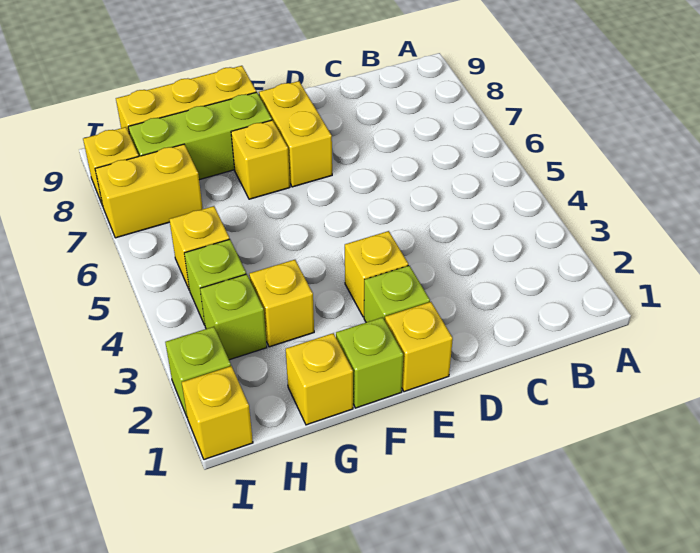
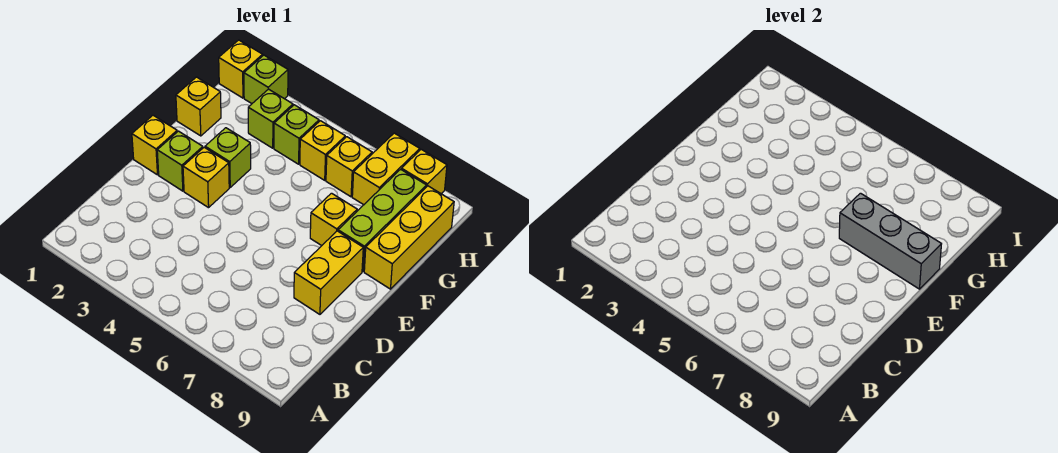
yellow 1x2 brick [259,81,332,187] -> yellow 1x2 brick turned to [294,231,363,314]
lime 1x1 brick [336,317,403,408] -> lime 1x1 brick moved to [205,128,251,187]
none -> grey 1x3 brick [839,193,941,289]
yellow 1x1 brick [249,260,314,347] -> yellow 1x1 brick moved to [326,137,372,197]

